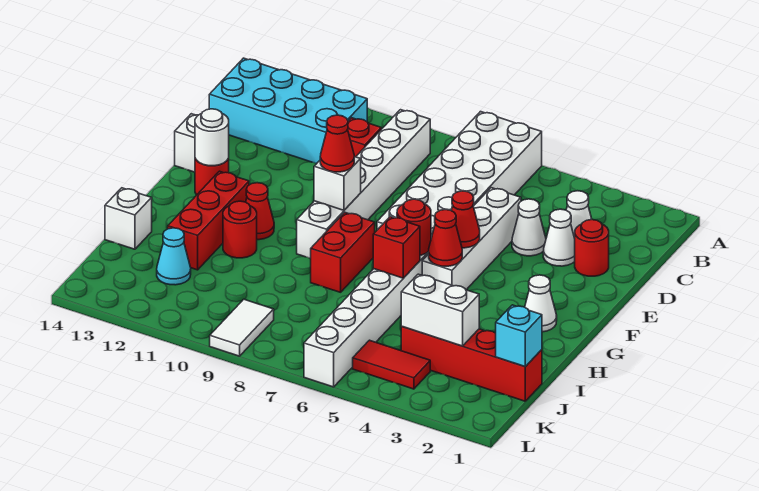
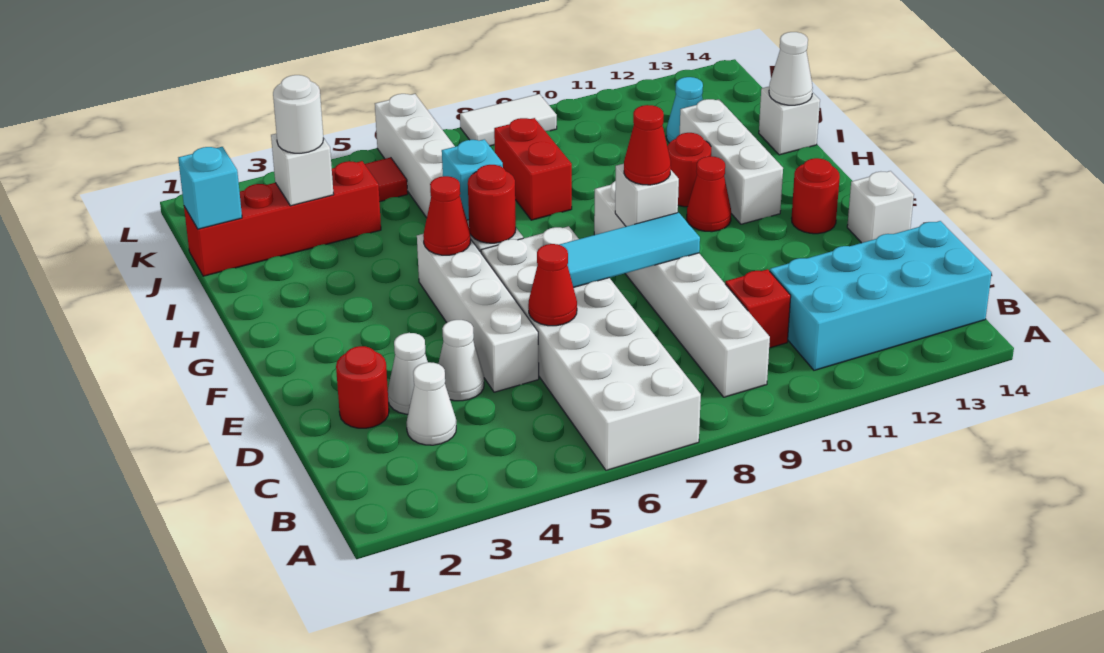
none -> cyan 1x3 tile [559,212,700,288]
red 1x1 cone [451,191,480,248] -> red 1x1 cone moved to [528,244,577,326]
white 1x1 round brick [195,109,229,166] -> white 1x1 round brick moved to [273,75,323,153]
white 1x1 cone [525,275,557,332] -> white 1x1 cone moved to [769,32,813,105]
red 1x2 brick [311,213,375,292] -> red 1x2 brick moved to [494,118,572,220]
red 1x3 brick [168,171,249,270] -> white 1x3 brick [680,99,783,224]
red 1x1 brick [373,217,420,278] -> cyan 1x1 brick [442,139,503,220]
white 1x2 brick [401,274,479,346] -> white 1x1 brick [271,134,334,206]
white 1x2 tile [210,299,274,356] -> white 1x2 tile turned to [460,94,557,146]

